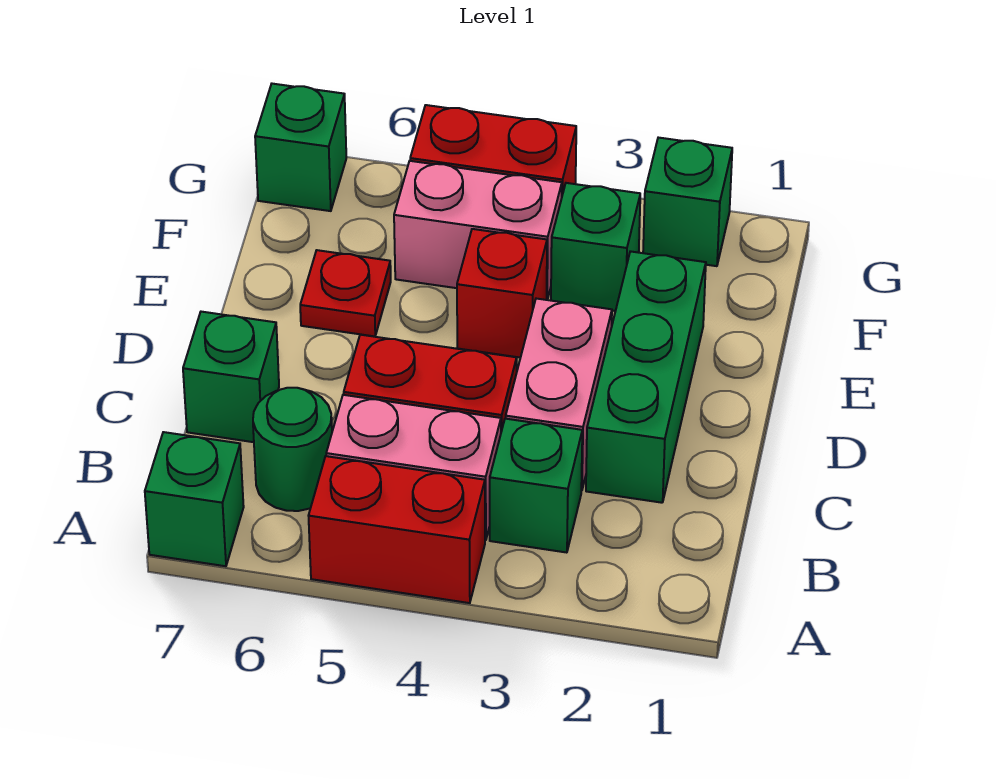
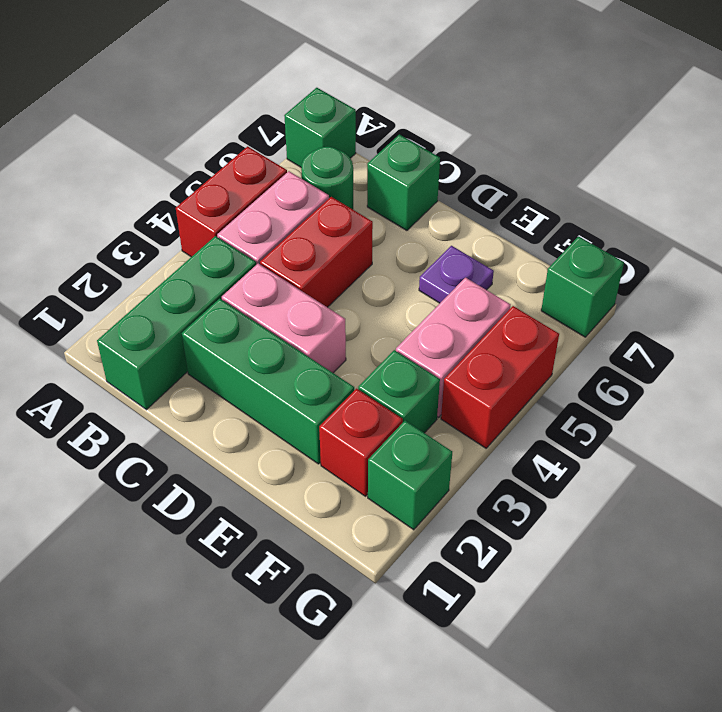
green 1x1 brick [490,419,582,553] -> green 1x3 brick [97,236,256,410]
red 1x1 brick [457,229,547,358] -> red 1x1 brick moved to [319,389,403,496]
red 1x1 plate [300,250,391,336] -> purple 1x1 plate [419,246,494,303]

